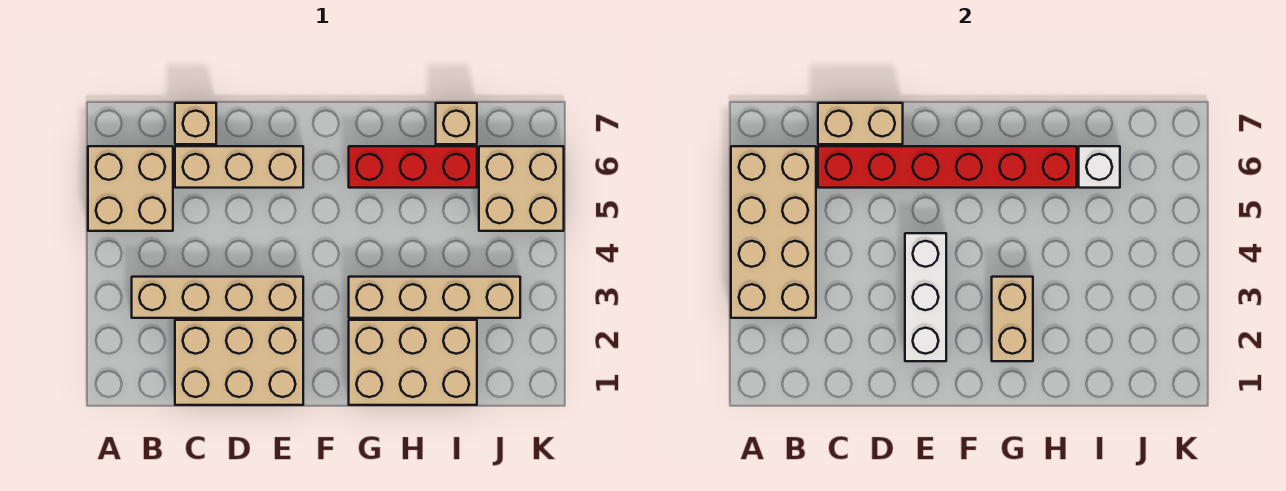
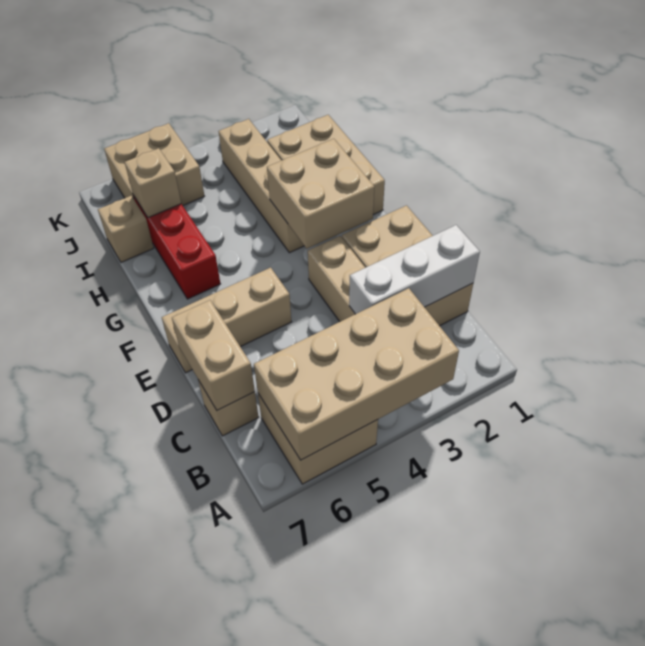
tan 1x3 brick [175,146,303,188] -> tan 1x3 brick turned to [162,267,291,373]
red 1x6 brick [818,146,1077,188] -> none
white 1x3 brick [905,233,946,361] -> white 1x3 brick moved to [349,225,480,314]
tan 1x2 brick [992,277,1033,361] -> tan 2x2 brick [267,139,374,249]
white 1x1 brick [1079,146,1120,188] -> tan 1x1 brick [125,148,181,218]

